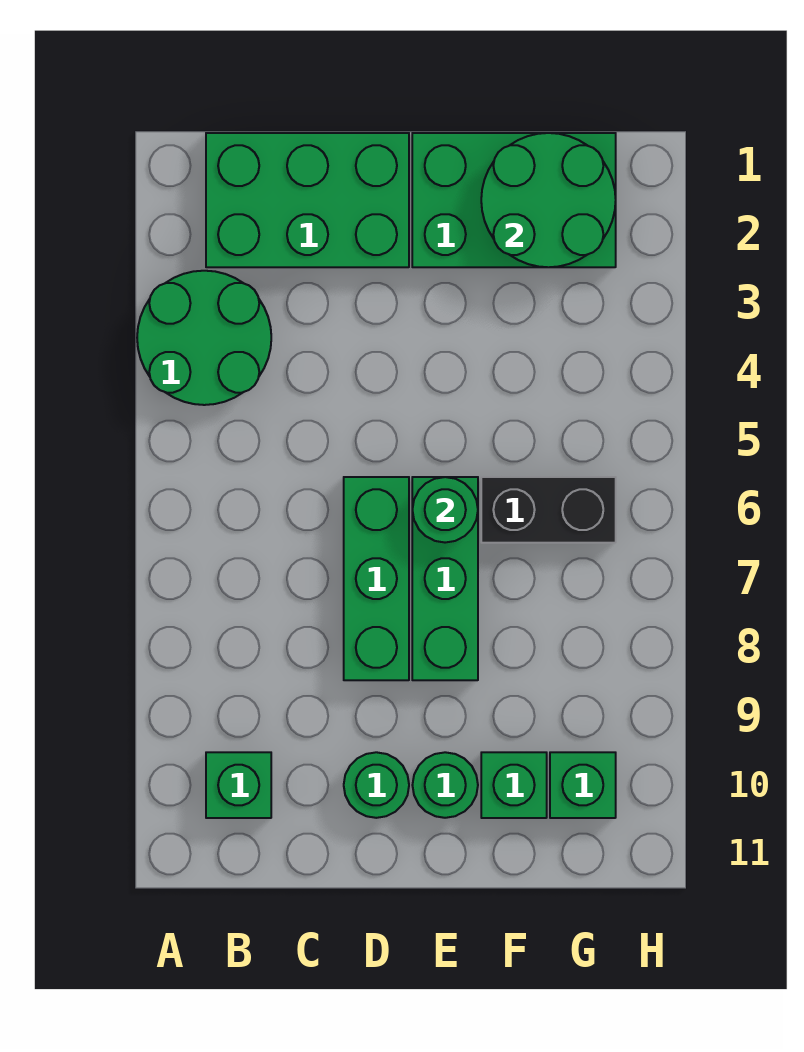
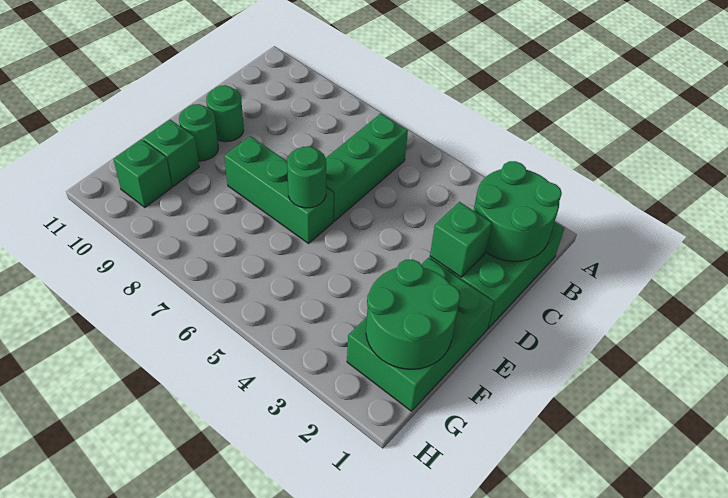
green 2x2 round brick [137,271,271,405] -> green 2x2 round brick moved to [473,161,562,261]
green 1x1 brick [206,752,271,818] -> green 1x1 brick moved to [430,202,492,277]
green 1x3 brick [344,477,409,680] -> green 1x3 brick turned to [326,114,408,221]
black 1x2 brick [481,477,616,543] -> none

